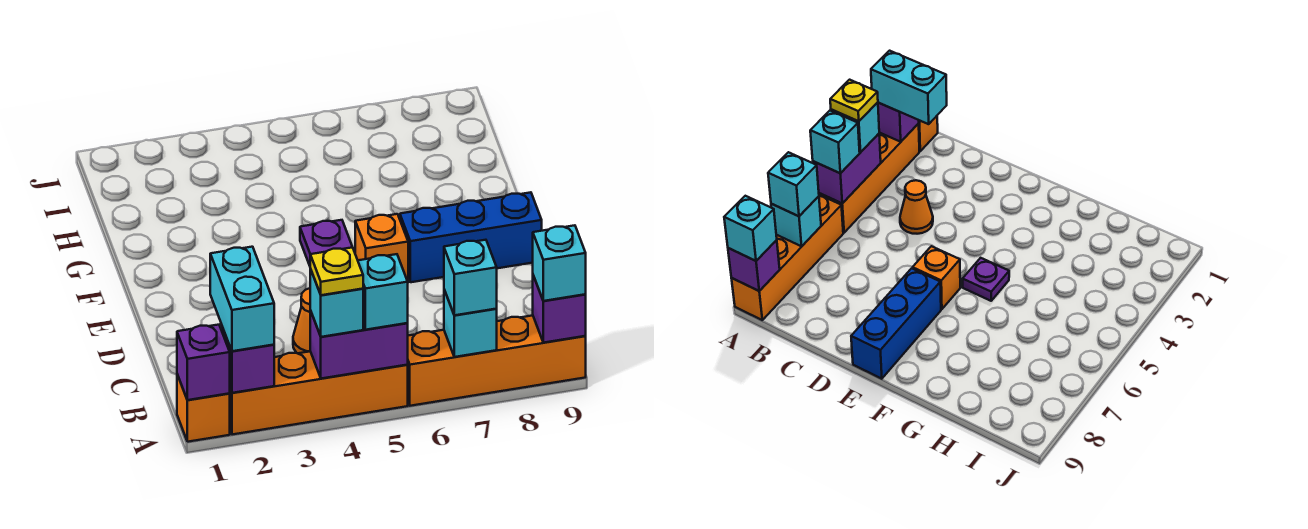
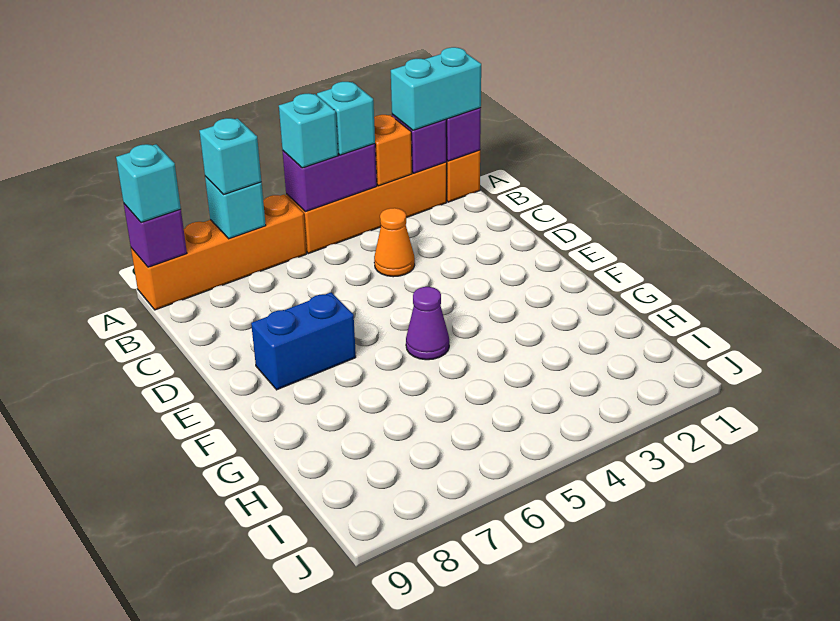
cyan 1x2 brick [210,247,274,351] -> cyan 1x2 brick turned to [391,47,481,130]
yellow 1x1 plate [310,247,363,295] -> none
orange 1x1 brick [355,214,408,282] -> orange 1x1 brick moved to [374,115,412,186]
blue 1x3 brick [400,192,542,282] -> blue 1x2 brick [251,292,356,390]
purple 1x1 plate [300,220,352,266] -> purple 1x1 cone [406,287,449,360]

